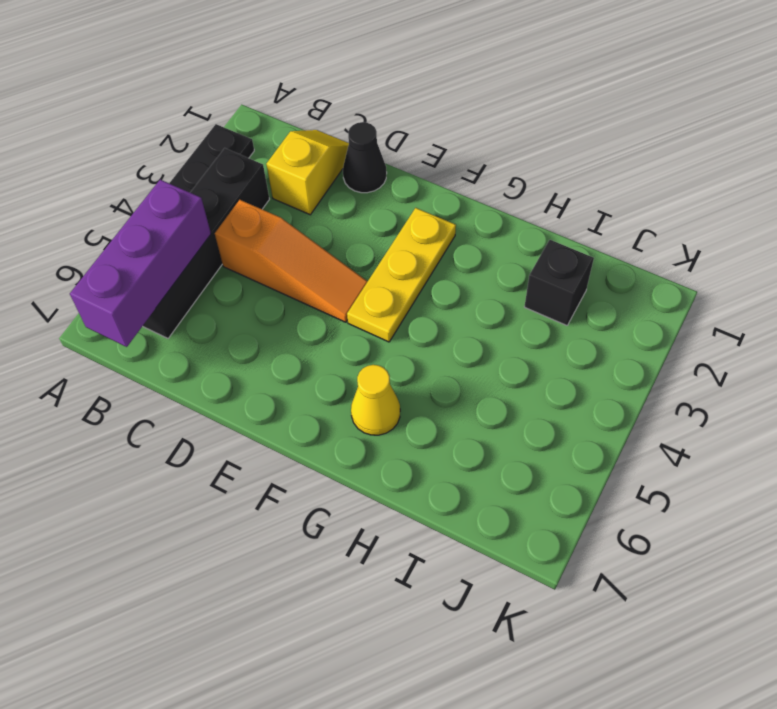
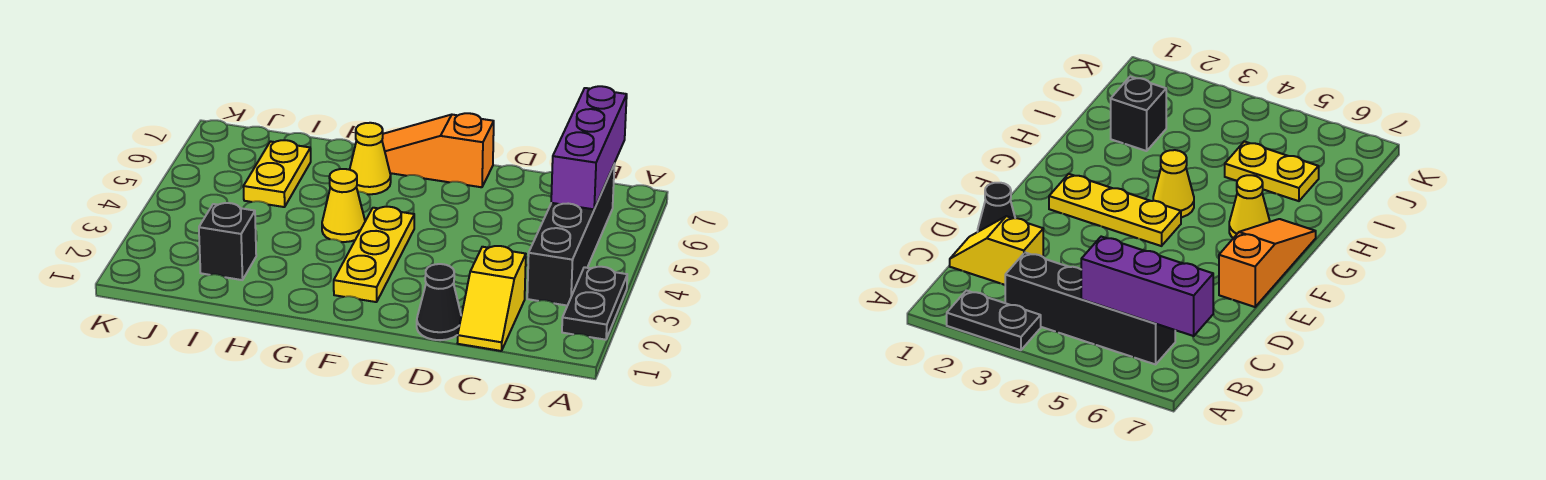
orange 1x3 slope [215,200,368,322] -> orange 1x3 slope moved to [382,113,494,187]
none -> yellow 1x1 cone [322,169,365,242]
none -> yellow 1x2 plate [243,140,311,207]

